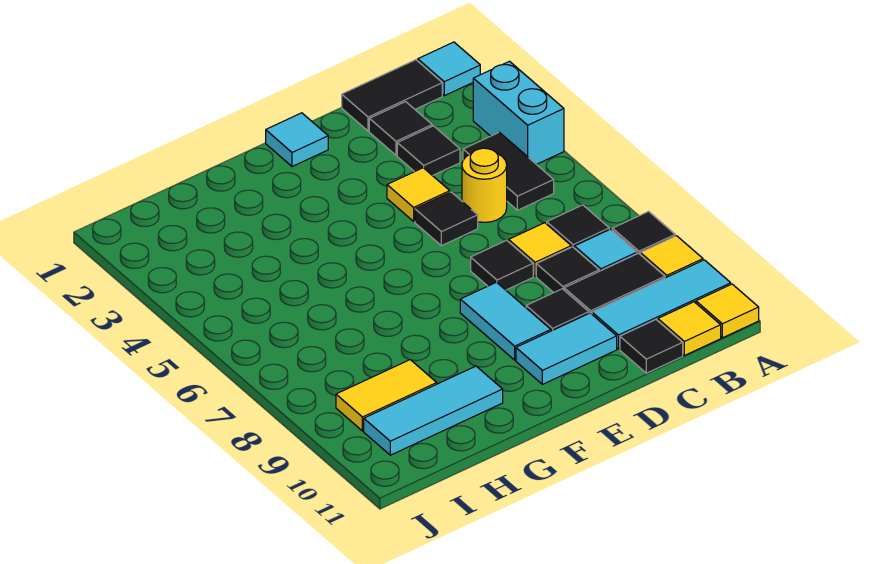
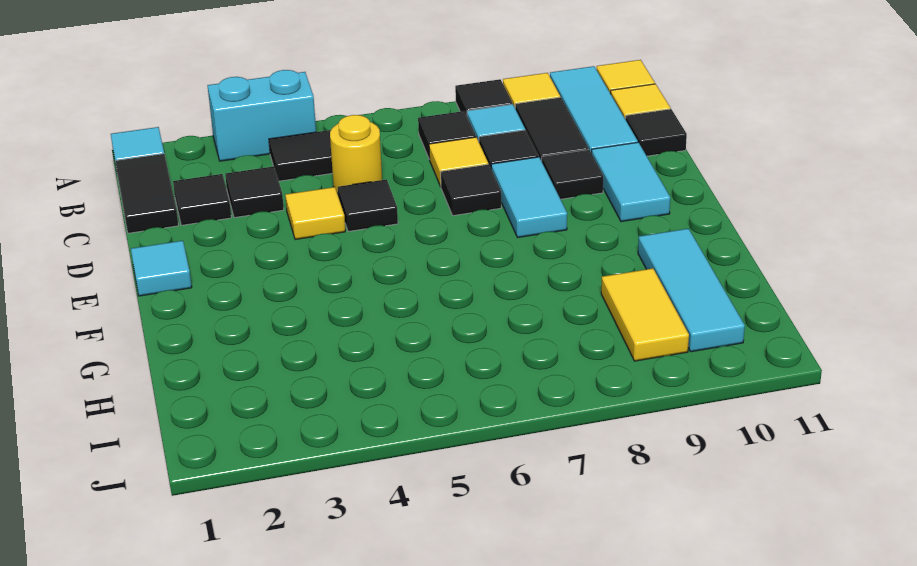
cyan 1x2 tile [460,282,551,360] -> cyan 1x2 tile turned to [491,157,567,237]

